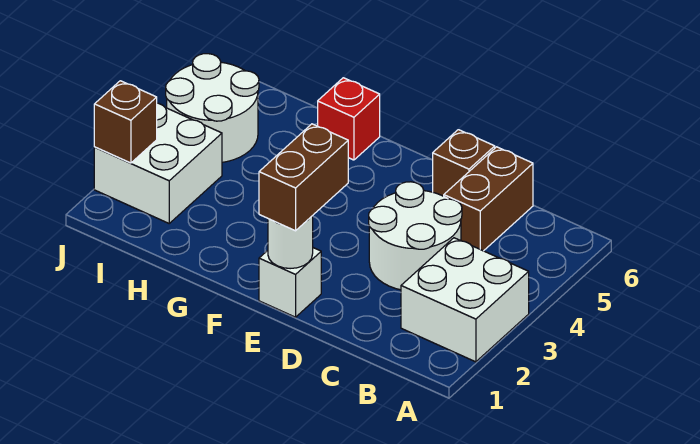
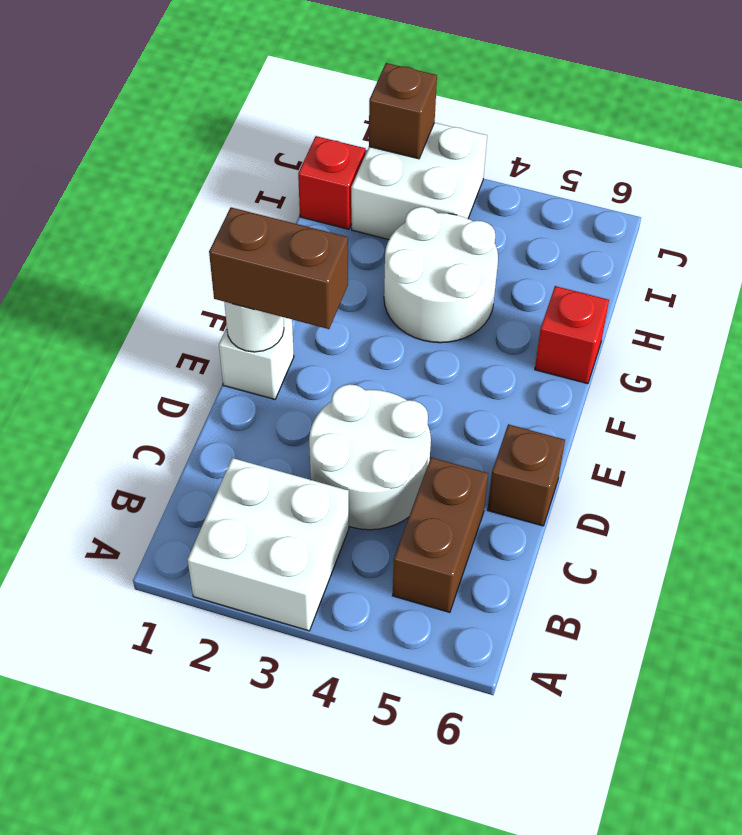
brown 1x2 brick [444,147,533,251] -> brown 1x2 brick turned to [393,458,488,612]
none -> red 1x1 brick [298,136,365,229]
white 2x2 round brick [166,54,259,162] -> white 2x2 round brick moved to [384,207,498,343]

